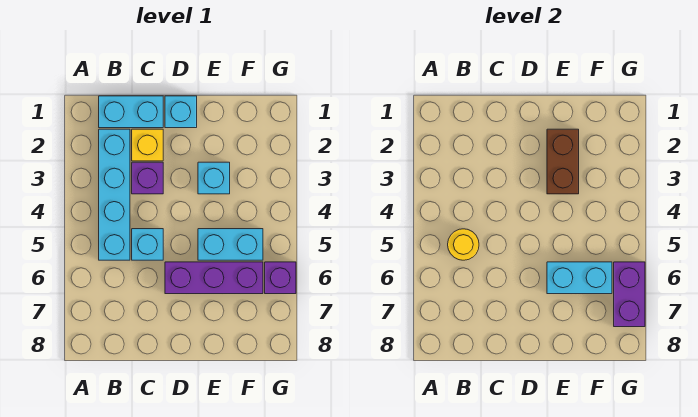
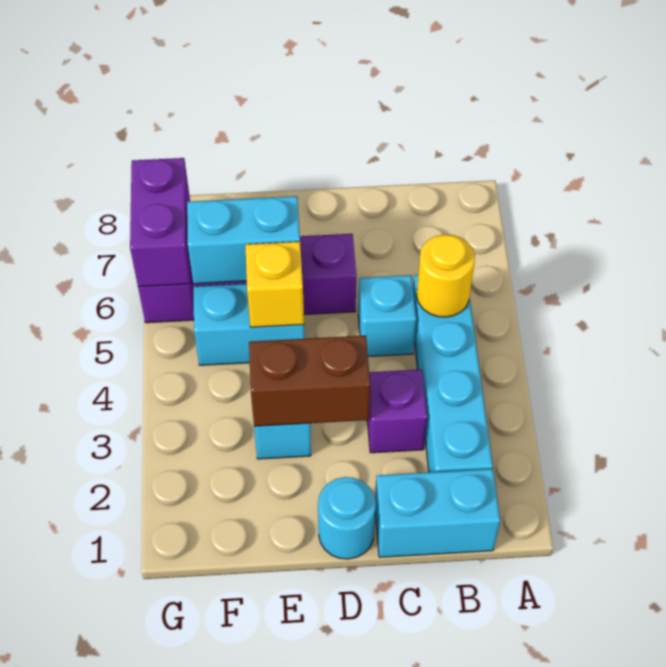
yellow 1x1 brick [132,129,163,161] -> yellow 1x1 brick moved to [245,242,304,327]
cyan 1x1 brick [165,96,197,128] -> cyan 1x1 round brick [318,477,376,559]
brown 1x2 brick [547,129,579,194] -> brown 1x2 brick turned to [249,336,370,426]

